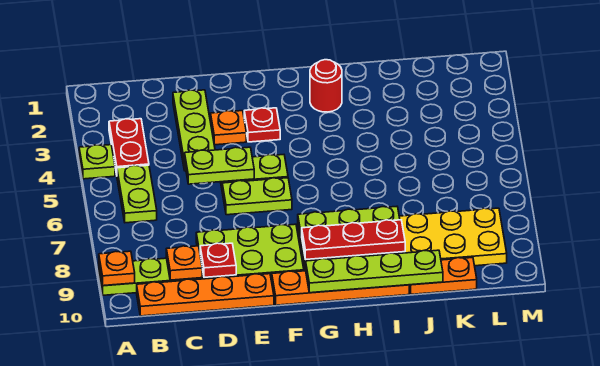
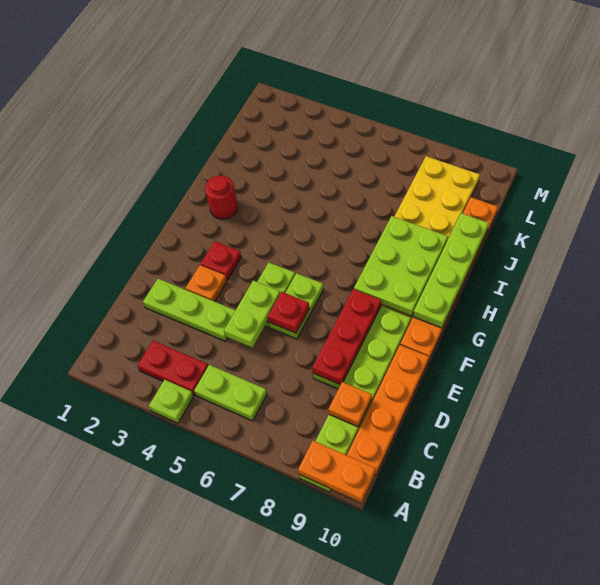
orange 1x1 plate [99,251,135,286] -> orange 1x2 plate [298,441,376,502]
red 1x1 plate [200,243,236,278] -> red 1x1 plate moved to [268,292,310,333]
red 1x3 plate [302,220,405,260] -> red 1x3 plate moved to [312,289,381,385]

